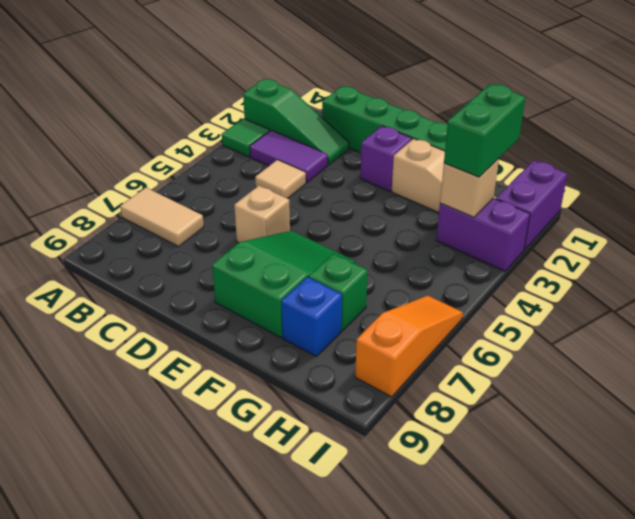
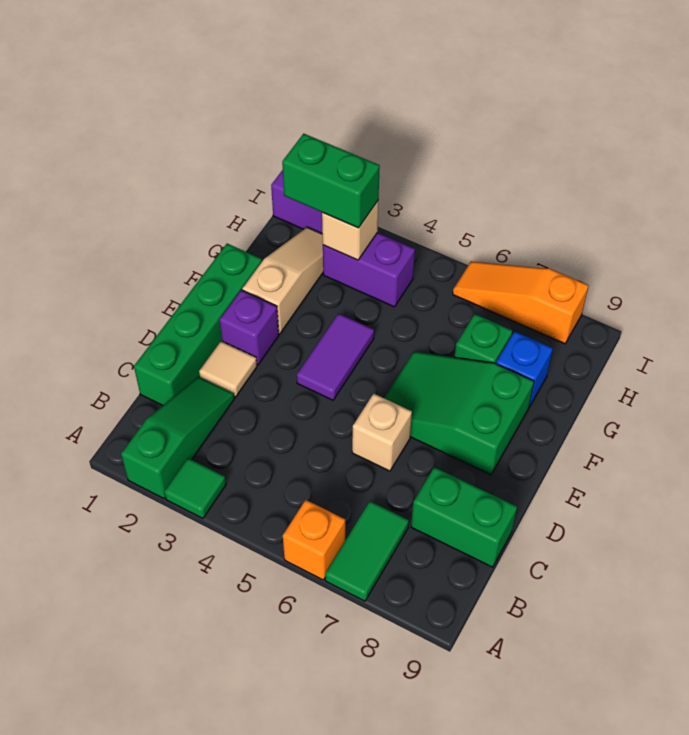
none -> orange 1x1 brick [283,500,345,580]
tan 1x2 tile [120,188,204,246] -> green 1x2 tile [325,501,409,601]
purple 1x2 tile [250,130,328,183] -> purple 1x2 tile moved to [297,314,374,400]
tan 1x1 tile [255,160,306,199] -> tan 1x1 tile moved to [199,341,257,397]
none -> green 1x2 brick [411,467,517,567]
purple 1x2 brick [436,198,530,271] -> purple 1x2 brick turned to [323,233,415,307]

